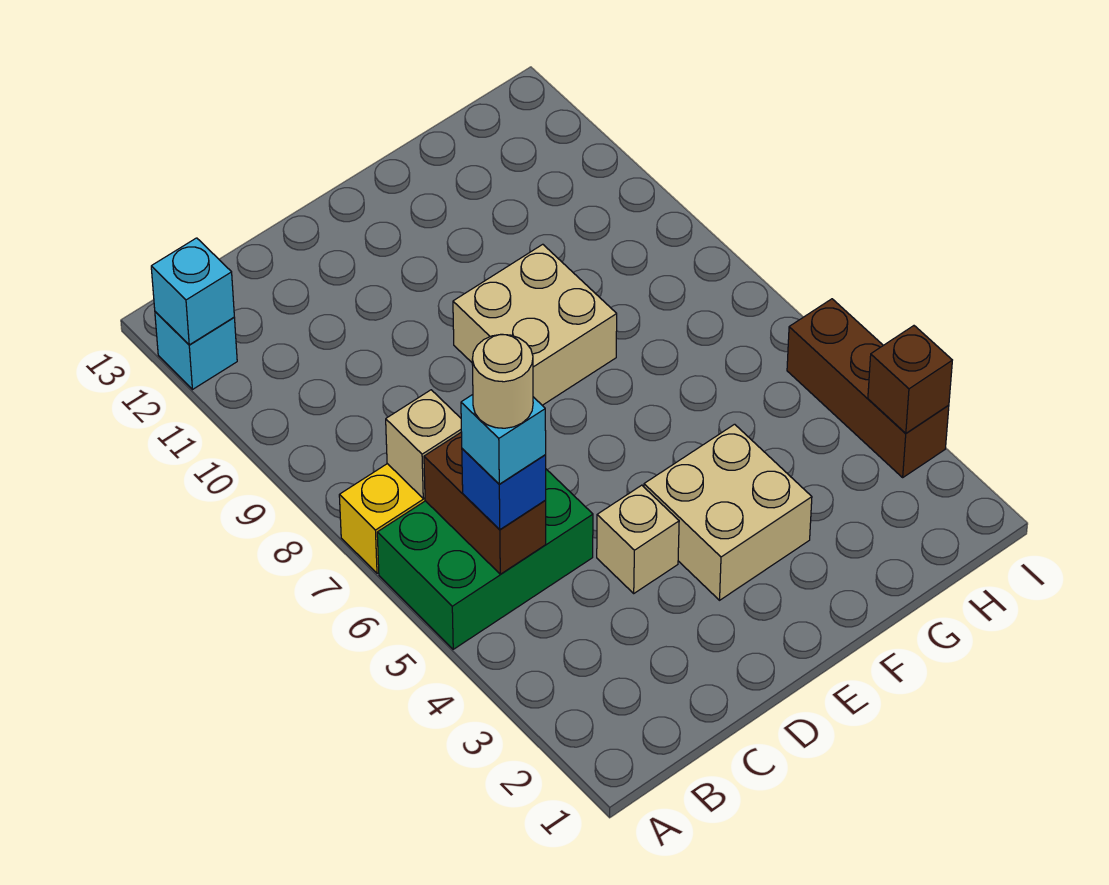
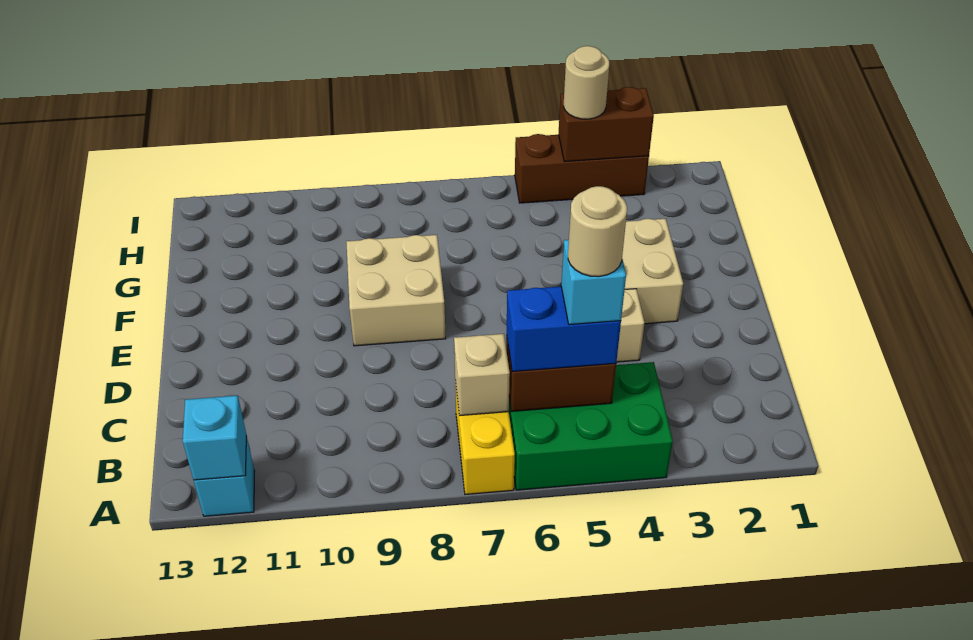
green 2x3 brick [377,469,593,649] -> green 2x3 brick turned to [509,362,673,490]
blue 1x1 brick [462,449,546,530] -> blue 1x2 brick [507,287,621,372]
brown 1x1 brick [868,326,952,433] -> brown 1x2 brick [558,87,654,162]
none -> tan 1x1 round brick [564,46,609,119]

